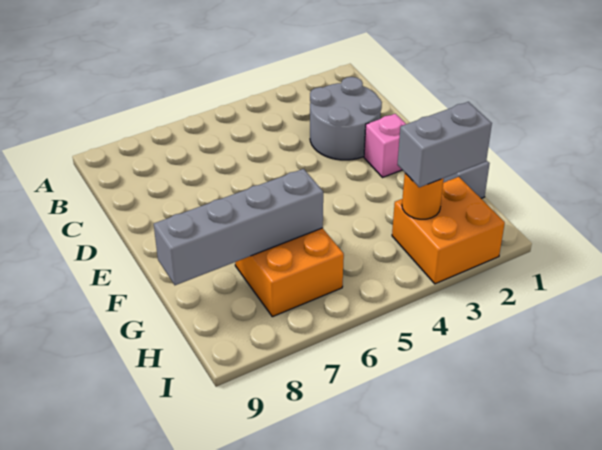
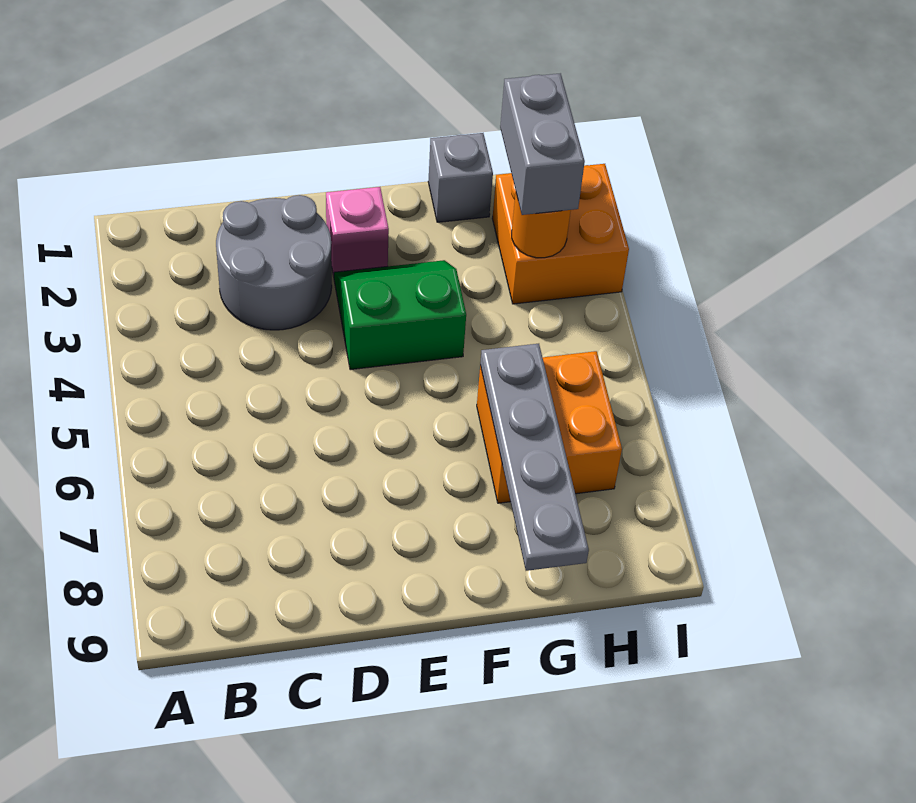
none -> green 2x2 slope [334,260,466,370]
grey 1x4 brick [154,169,323,285] -> grey 1x4 plate [480,344,589,571]

